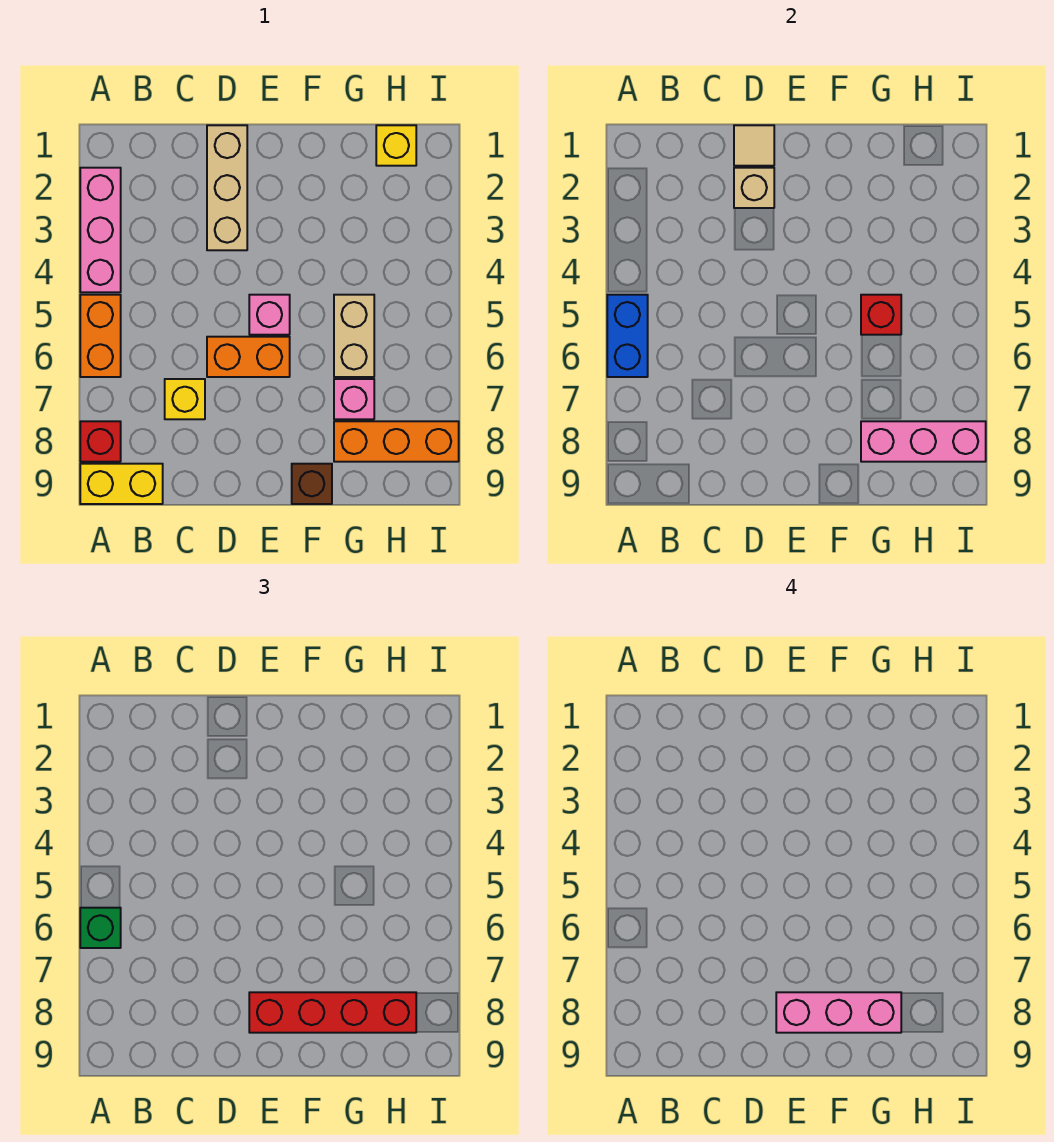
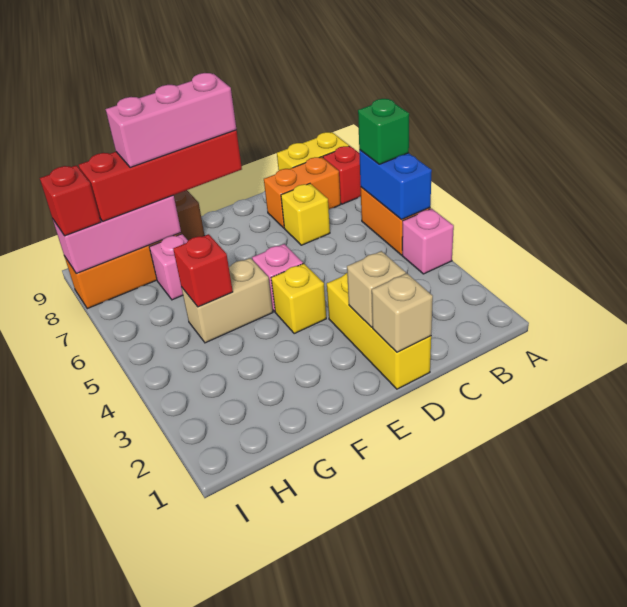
pink 1x3 brick [80,168,121,292] -> pink 1x1 brick [402,209,454,274]
tan 1x3 brick [207,125,247,250] -> yellow 1x3 brick [327,273,431,389]
tan 1x1 tile [734,125,774,166] -> tan 1x1 brick [372,273,433,352]
orange 1x2 brick [207,337,290,377] -> orange 1x2 brick moved to [264,157,341,228]
tan 1x2 brick [334,295,374,377] -> tan 1x2 brick turned to [181,258,273,343]
yellow 1x1 brick [376,125,416,166] -> yellow 1x1 brick moved to [271,264,326,334]
none -> red 1x1 brick [40,165,101,236]

